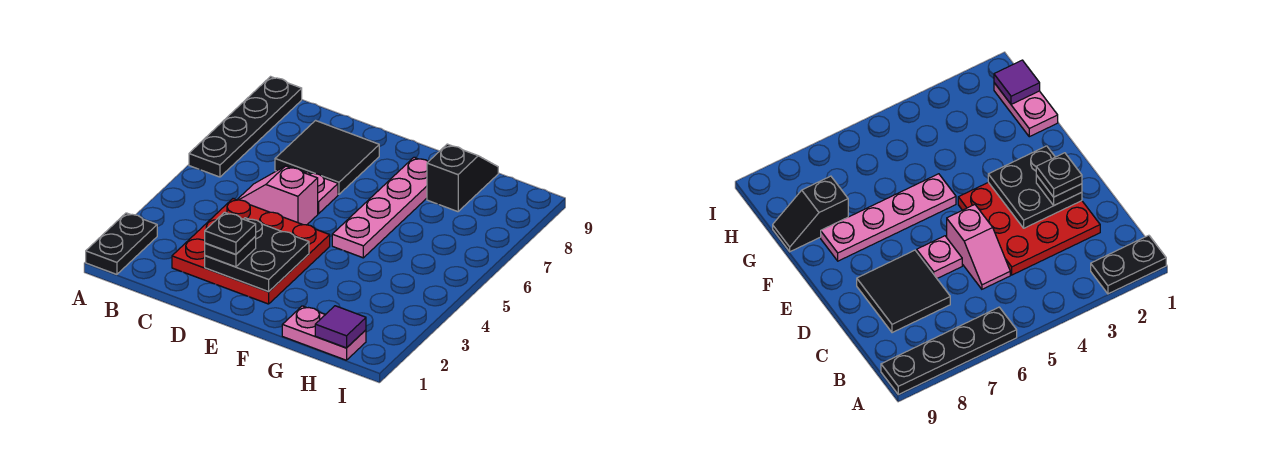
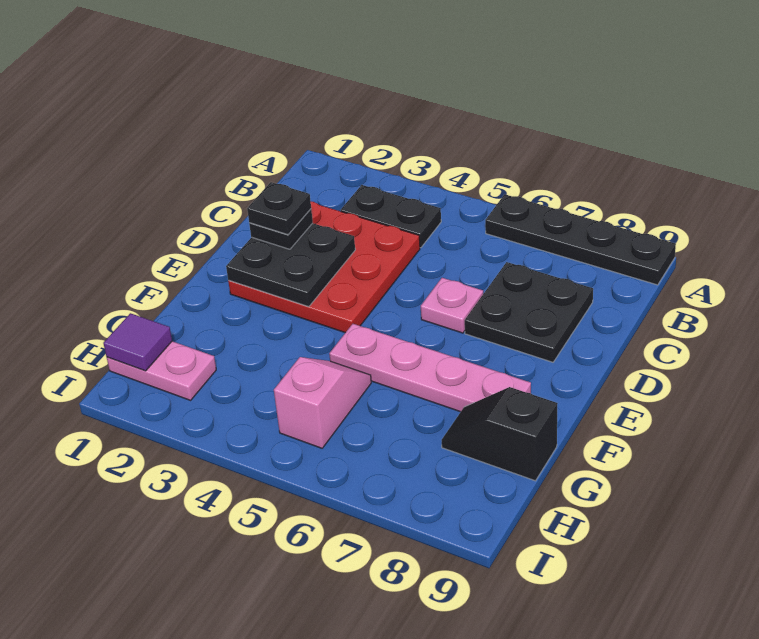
black 1x2 plate [86,213,157,274] -> black 1x2 plate moved to [341,185,441,248]
pink 1x2 slope [237,166,318,225] -> pink 1x2 slope moved to [274,357,371,448]
black 2x2 tile [275,121,379,194] -> black 2x2 plate [465,262,593,362]
pink 1x2 plate [282,306,366,360] -> pink 1x2 plate turned to [107,341,216,400]
black 1x2 slope [427,144,498,212] -> black 1x2 slope turned to [442,387,558,481]

